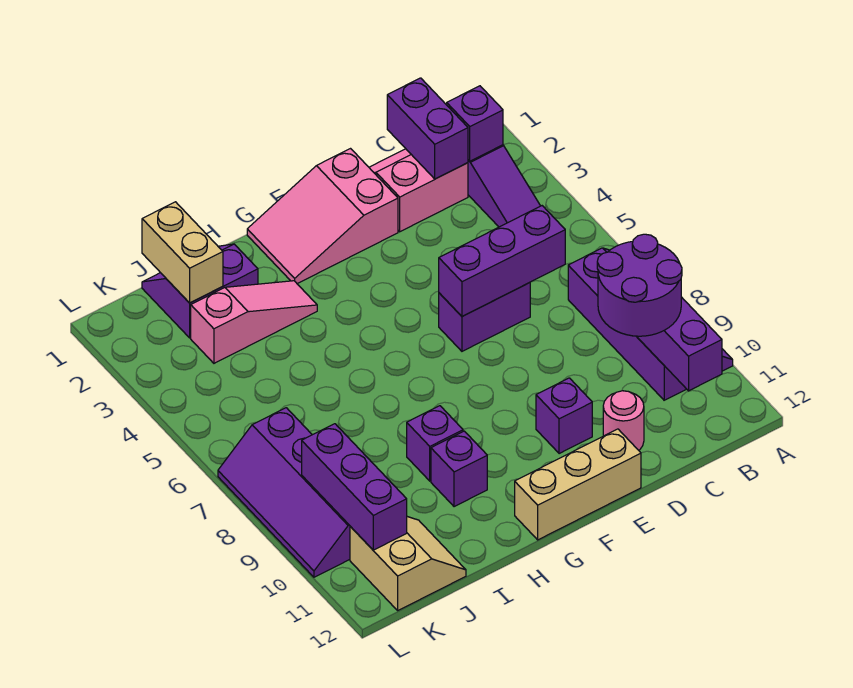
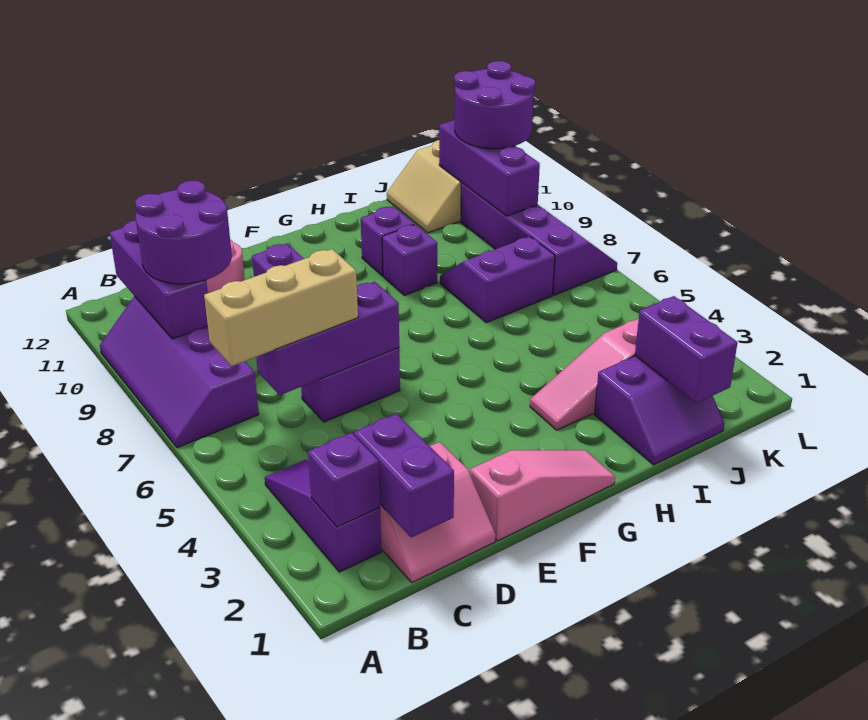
pink 2x3 slope [247,149,398,284] -> pink 1x3 slope [470,450,615,541]
tan 1x3 brick [515,429,641,540] -> tan 1x3 brick moved to [204,249,358,366]
none -> purple 2x2 slope [440,236,555,323]
tan 1x2 brick [142,202,223,303] -> purple 1x2 brick [635,296,738,403]
none -> purple 2x2 round brick [454,61,535,149]

